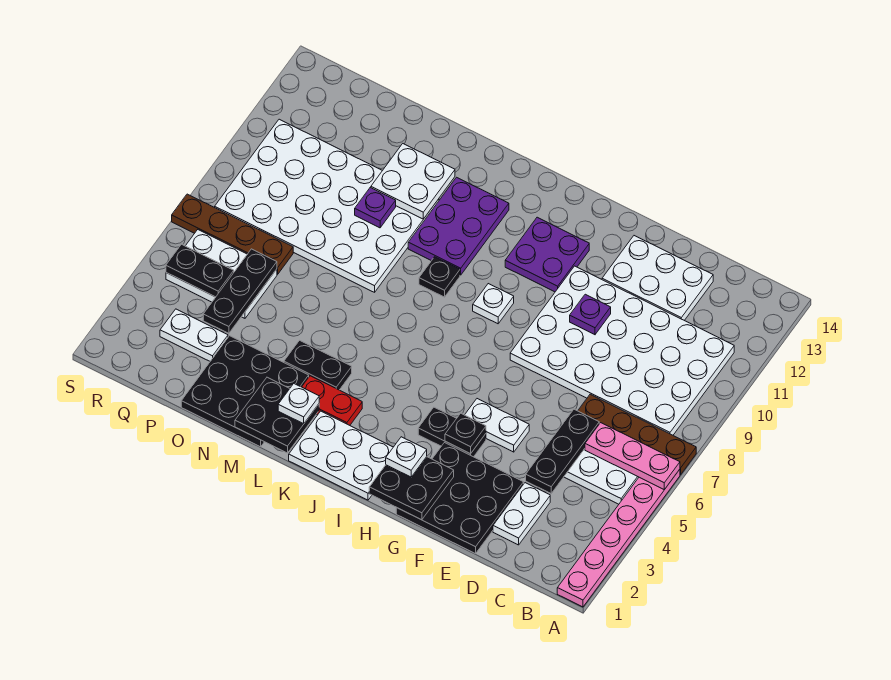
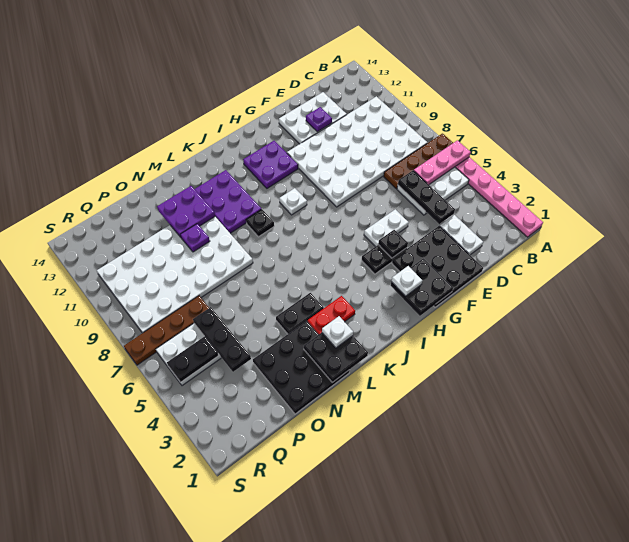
purple 1x1 plate [570,294,611,335] -> purple 1x1 plate moved to [306,107,332,132]
white 2x3 plate [289,411,393,500] -> none
white 2x2 plate [371,144,455,219] -> purple 2x2 plate [157,186,215,237]
white 1x2 plate [160,309,228,361] -> none

